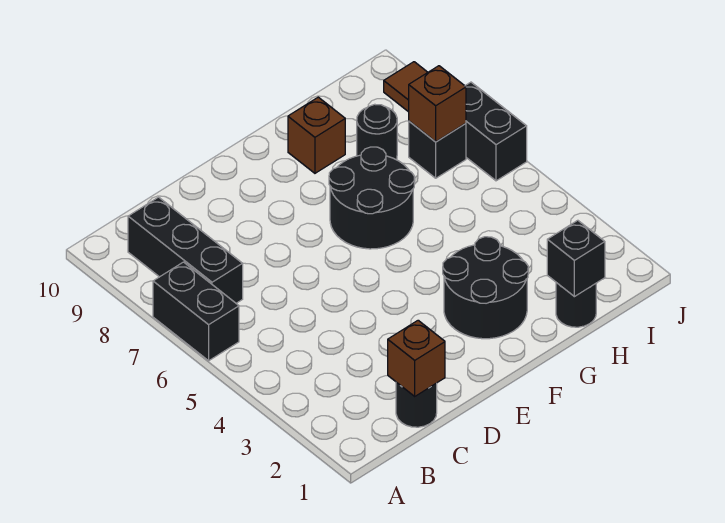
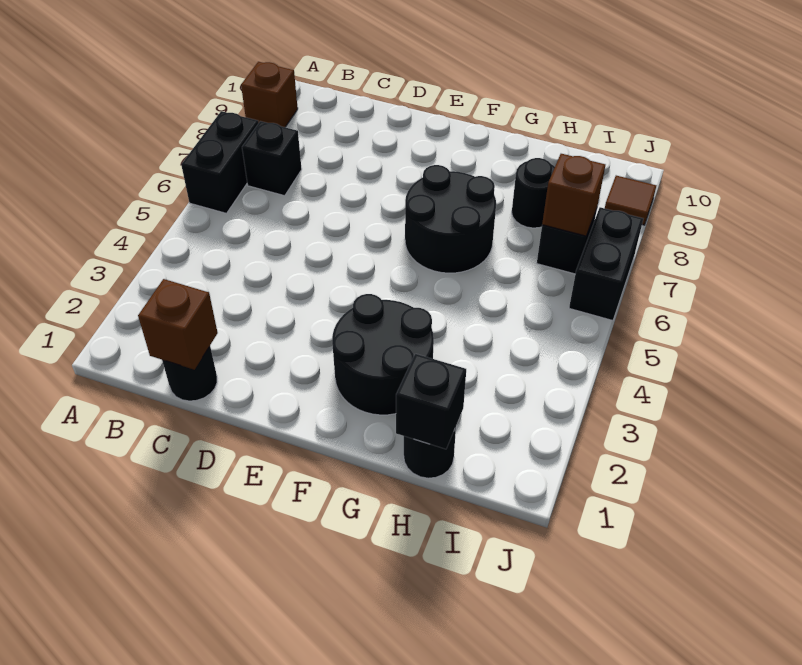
black 1x3 brick [128,197,243,303] -> black 1x1 brick [242,121,302,196]
brown 1x1 brick [288,97,345,173] -> brown 1x1 brick moved to [241,62,298,127]

